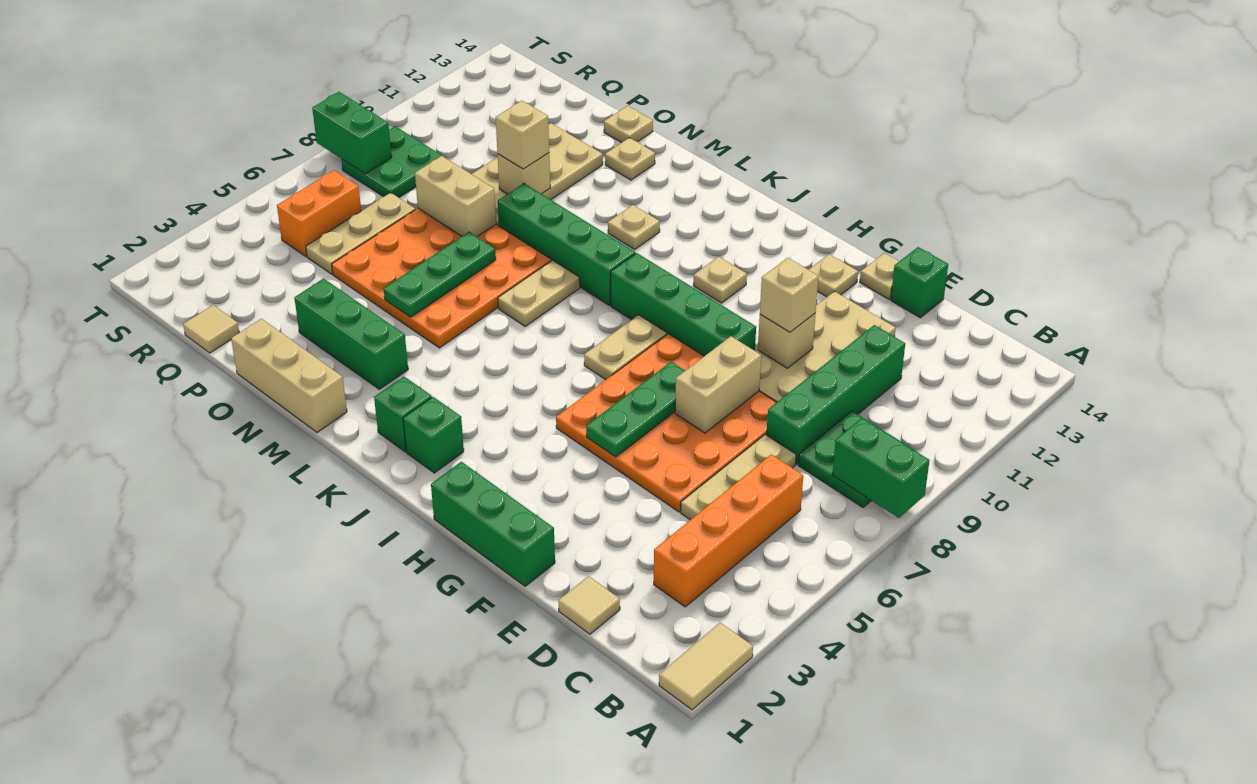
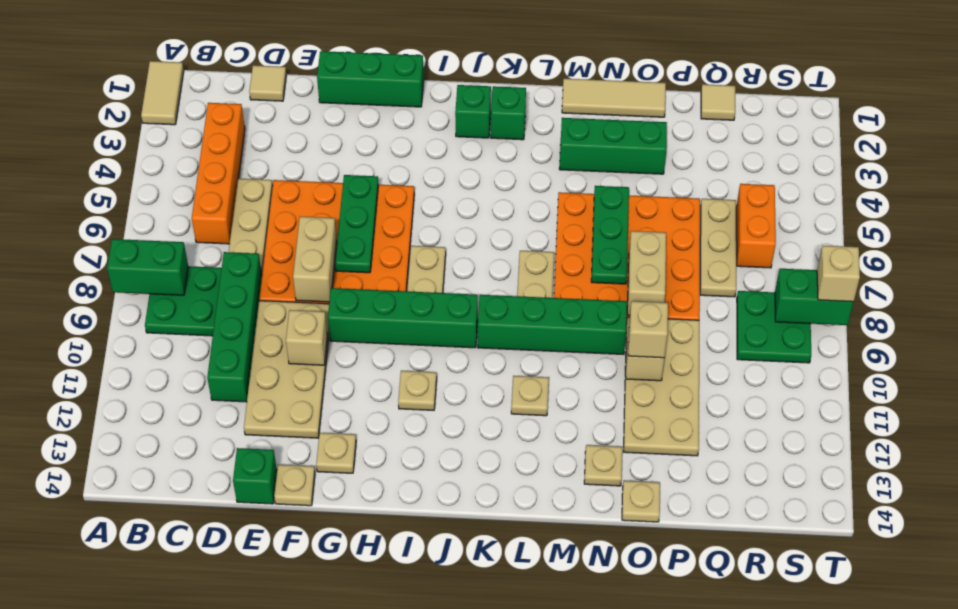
tan 1x1 brick [760,258,818,332] -> tan 1x1 brick moved to [817,246,860,302]
tan 1x3 brick [231,319,347,432] -> tan 1x3 tile [562,79,666,117]
tan 1x2 brick [415,156,496,237] -> tan 1x2 brick turned to [627,231,666,315]

